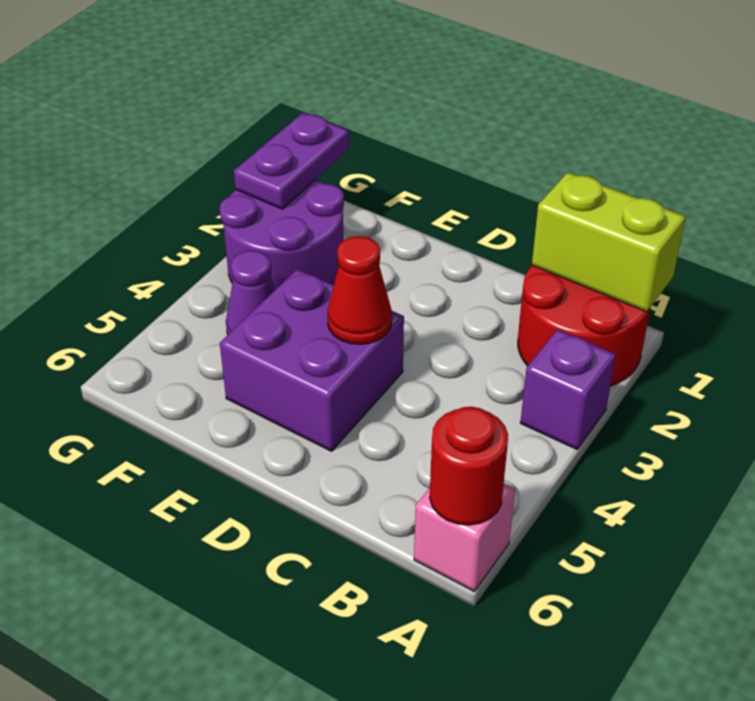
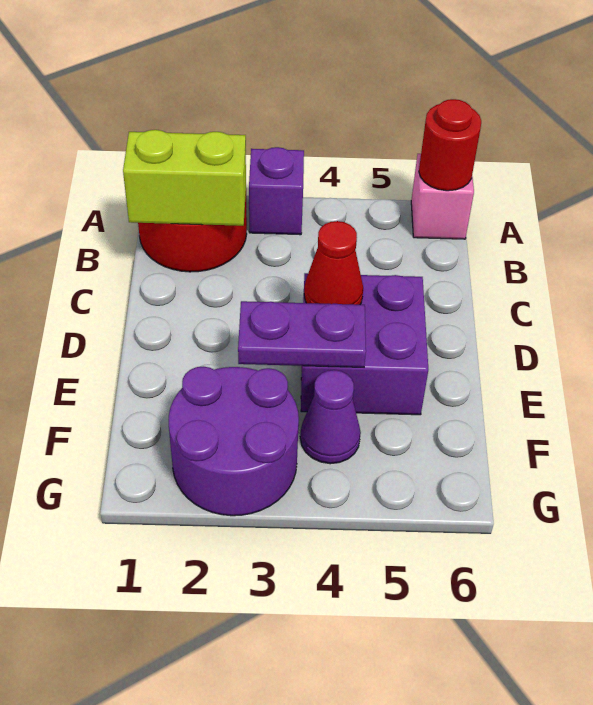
lime 1x2 brick [532,172,686,312] -> lime 1x2 brick turned to [123,130,246,226]
purple 1x2 plate [234,113,349,209] -> purple 1x2 plate moved to [238,301,366,367]

